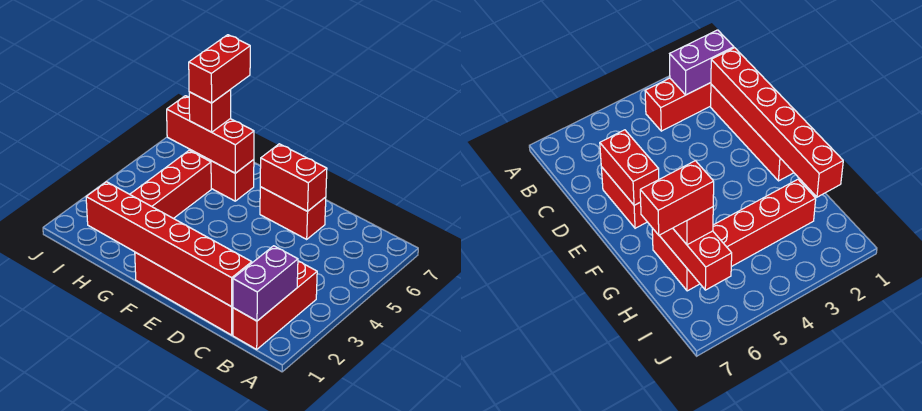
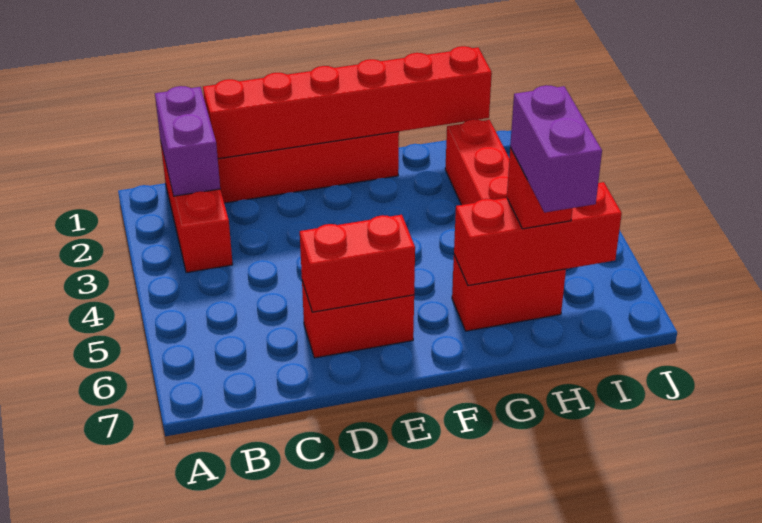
red 1x2 brick [189,35,250,103] -> purple 1x2 brick [510,85,602,212]

